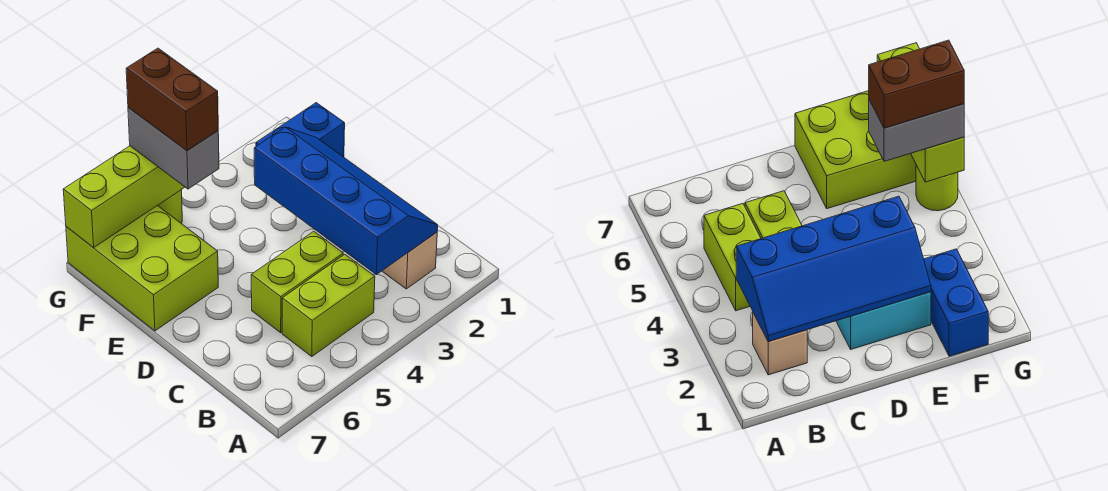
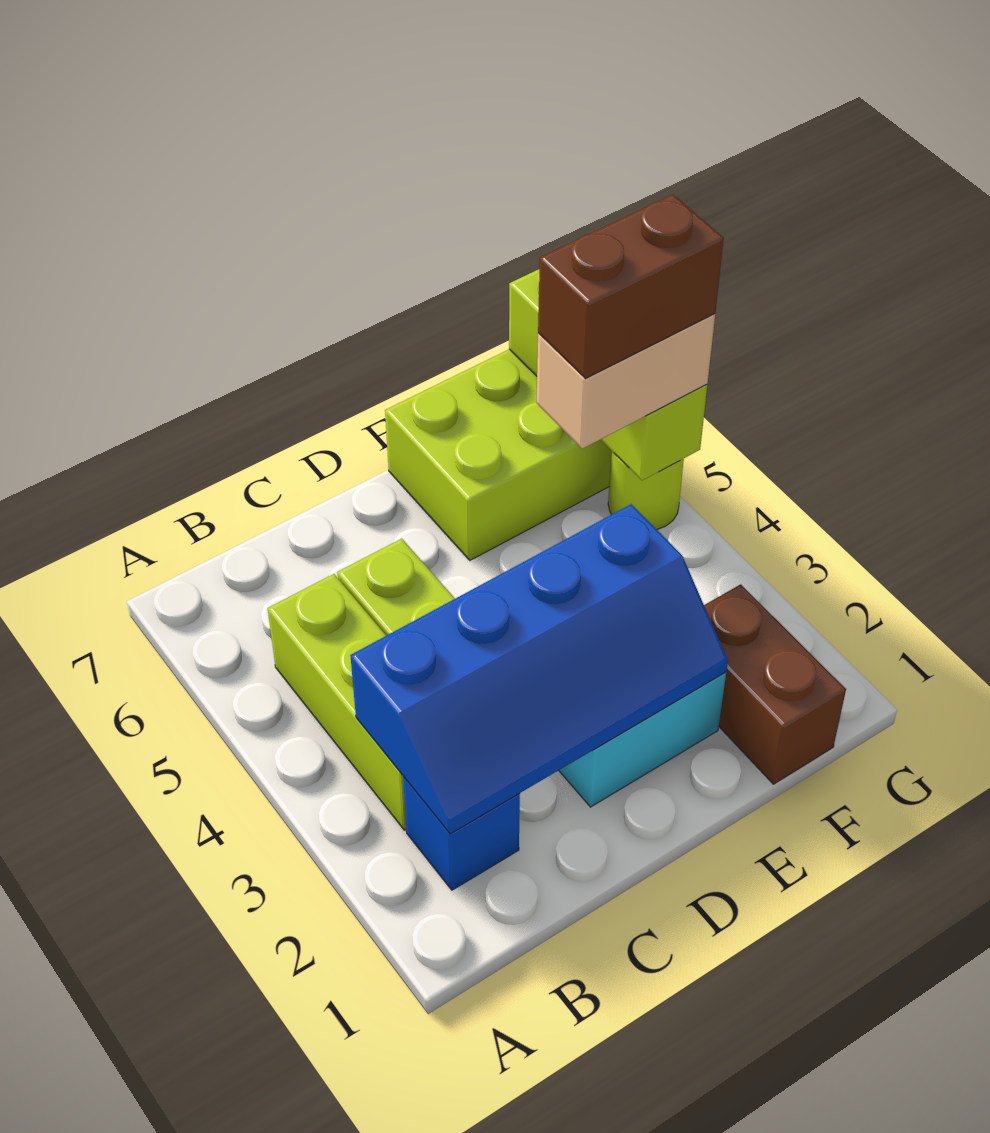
tan 1x1 brick [382,232,437,289] -> blue 1x1 brick [403,776,520,890]
lime 1x2 brick [282,254,375,357] -> lime 1x3 brick [268,574,406,830]
blue 1x2 brick [256,103,345,157] -> brown 1x2 brick [704,584,846,784]
grey 1x2 brick [128,108,219,189] -> tan 1x2 brick [537,314,715,449]

